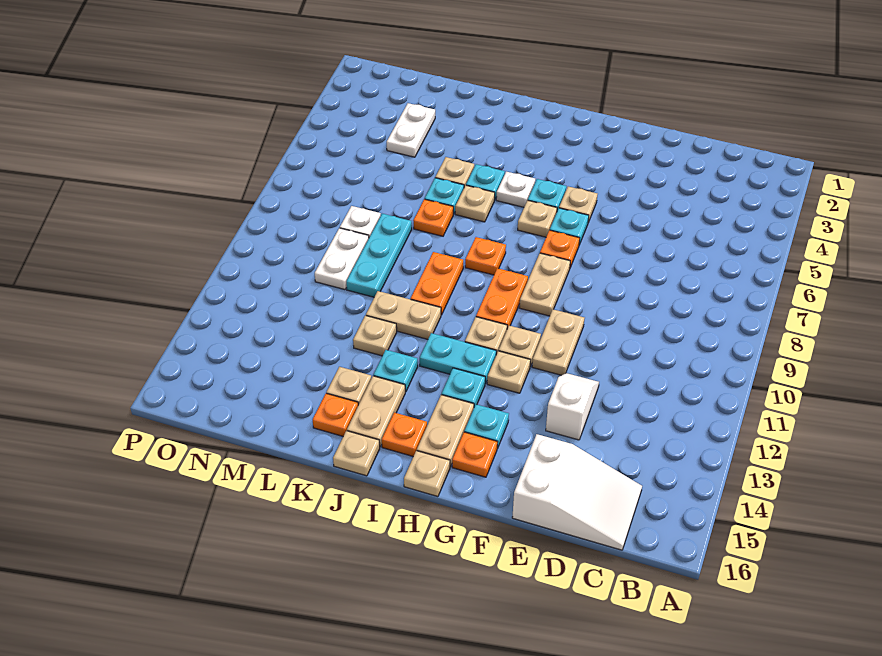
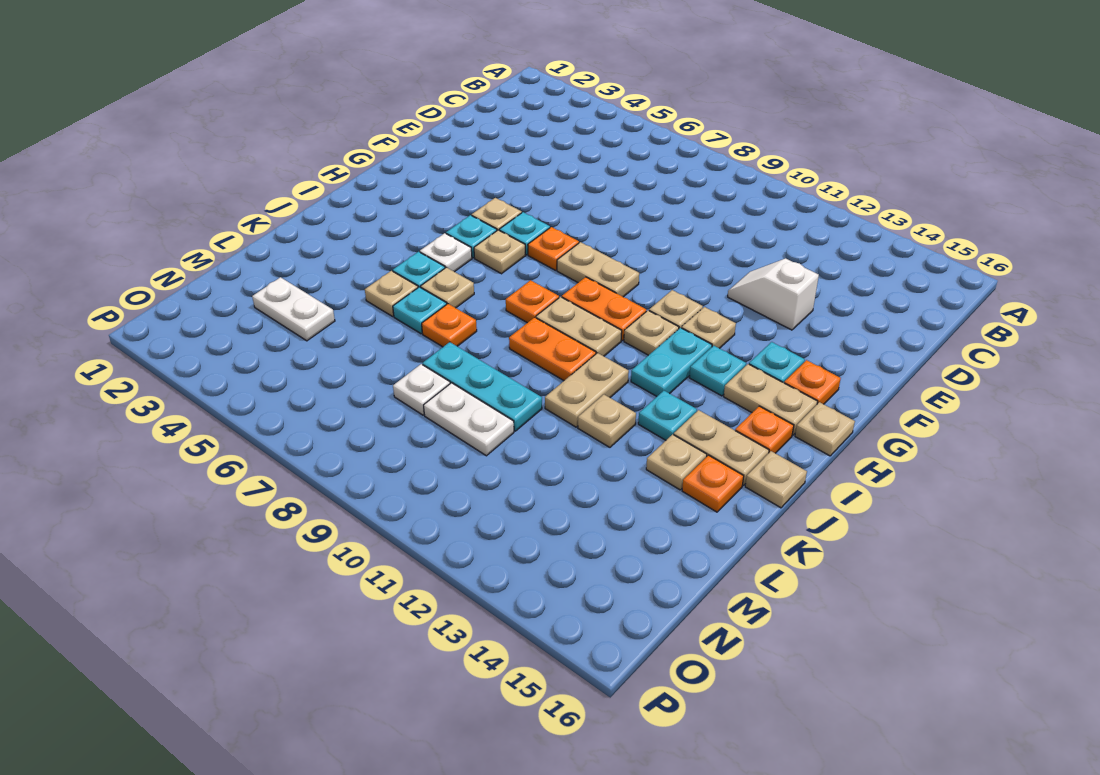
white 2x3 slope [512,434,642,550] -> none
tan 1x2 plate [532,309,584,375] -> tan 1x2 plate moved to [536,297,622,356]

